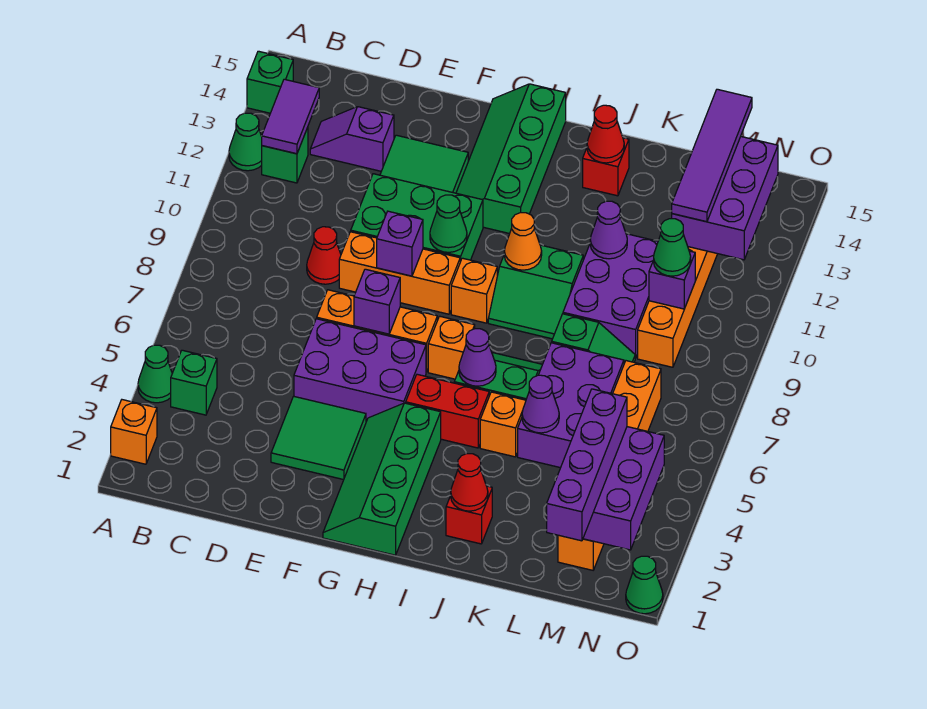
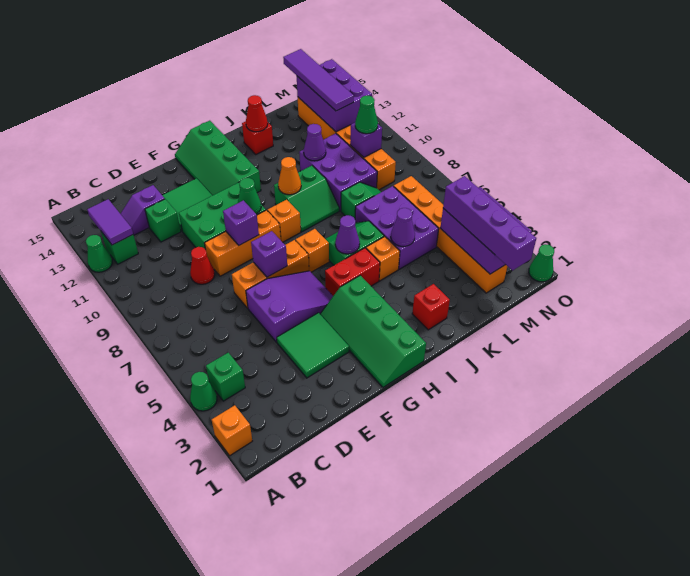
green 1x1 brick [247,51,293,113] -> green 1x1 brick moved to [145,199,181,242]
purple 2x3 brick [294,319,426,422] -> purple 2x3 slope [246,271,333,342]
red 1x1 cone [451,454,488,511] -> none

